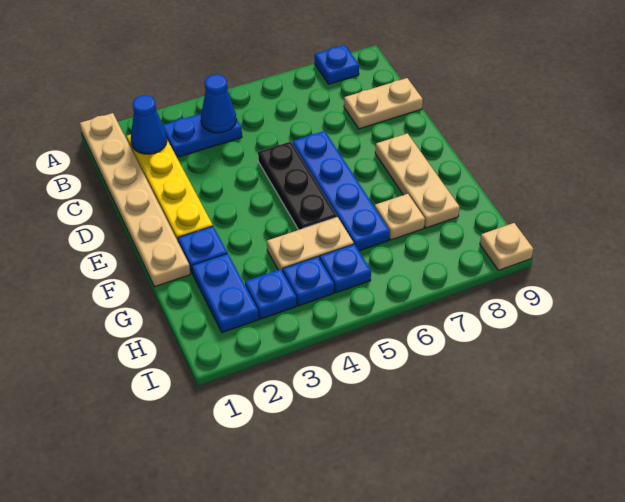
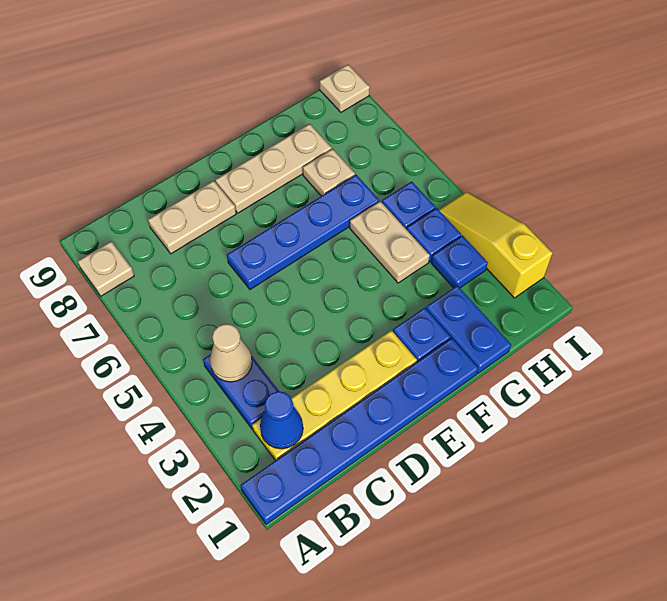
tan 1x6 plate [80,113,190,287] -> blue 1x6 plate [240,338,478,524]
blue 1x1 plate [315,45,359,84] -> tan 1x1 plate [78,241,134,296]
blue 1x1 cone [201,74,236,133] -> tan 1x1 cone [210,324,252,382]
tan 1x2 plate [344,78,423,129] -> tan 1x2 plate turned to [148,181,236,254]
black 1x3 plate [258,141,337,230] -> none
blue 1x2 plate [192,253,259,333] -> blue 1x2 plate turned to [426,286,511,373]
none -> yellow 1x3 slope [439,192,553,298]

